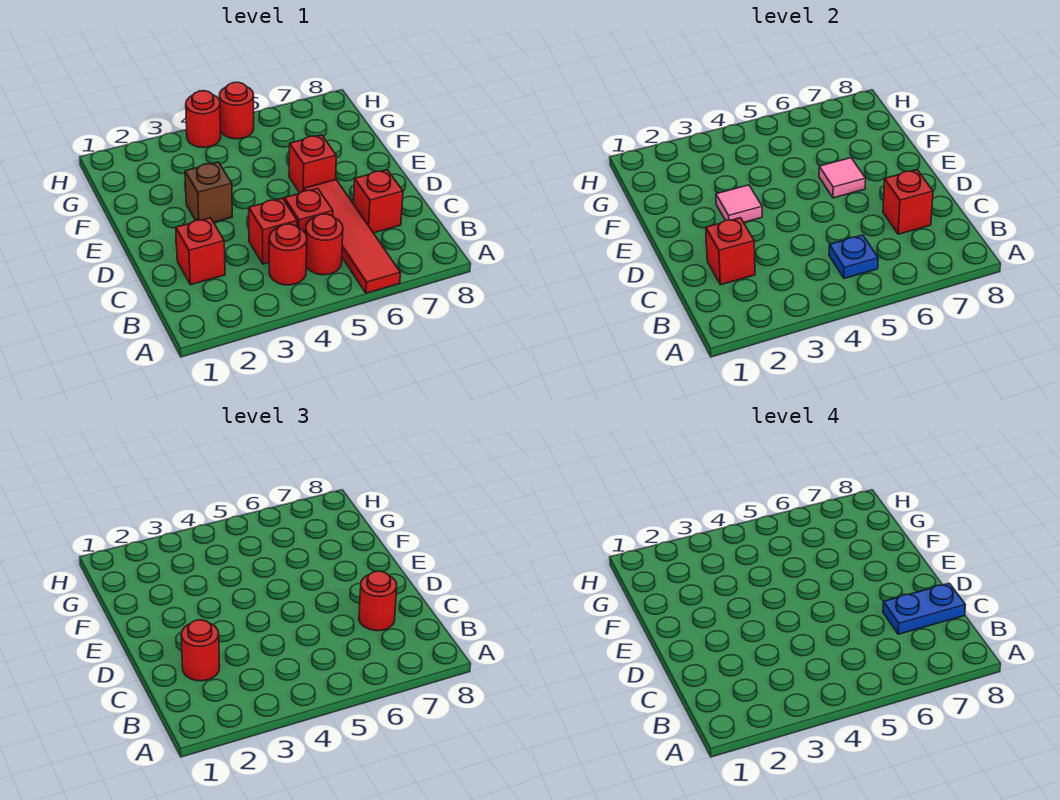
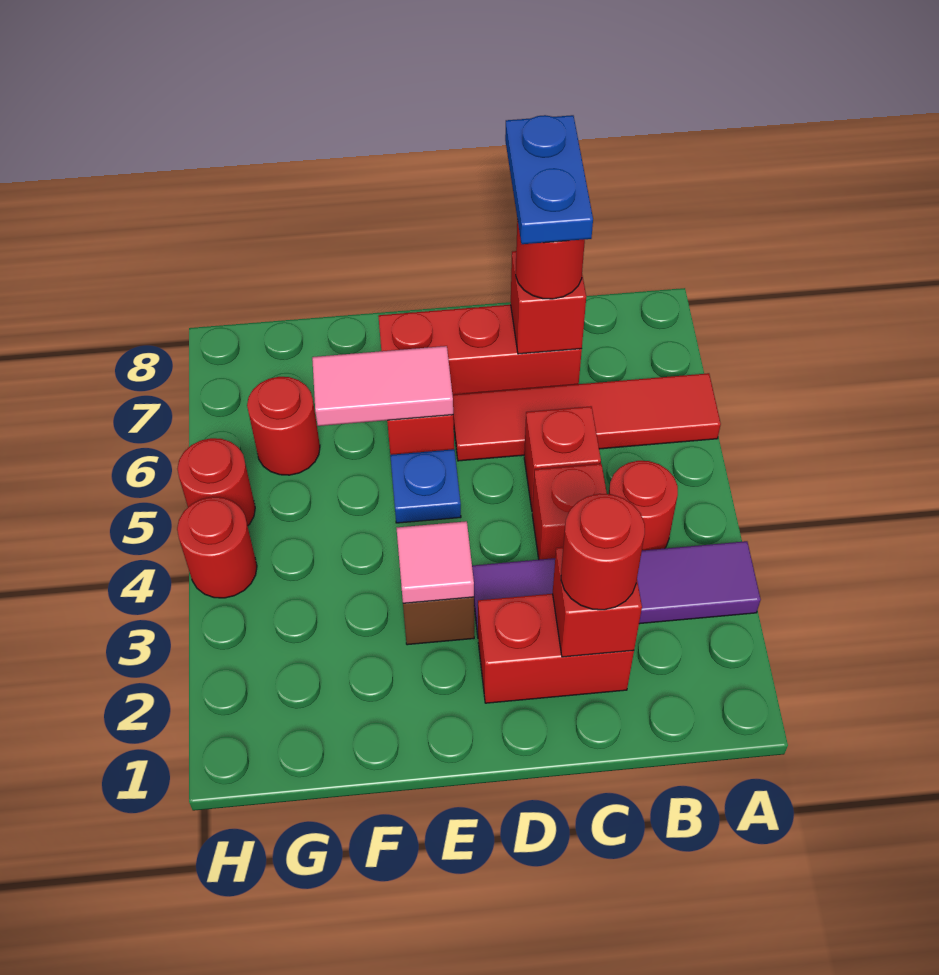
none -> purple 1x4 tile [472,541,761,635]
red 1x1 round brick [306,214,343,275] -> red 1x1 round brick moved to [247,377,320,475]
blue 1x1 plate [829,235,878,279] -> blue 1x1 plate moved to [390,449,461,523]
red 1x1 brick [176,218,225,285] -> red 1x2 brick [478,594,634,703]
red 1x1 brick [353,170,403,233] -> red 1x3 brick [378,305,582,395]
pink 1x1 tile [819,158,866,198] -> pink 1x2 tile [312,346,453,426]

